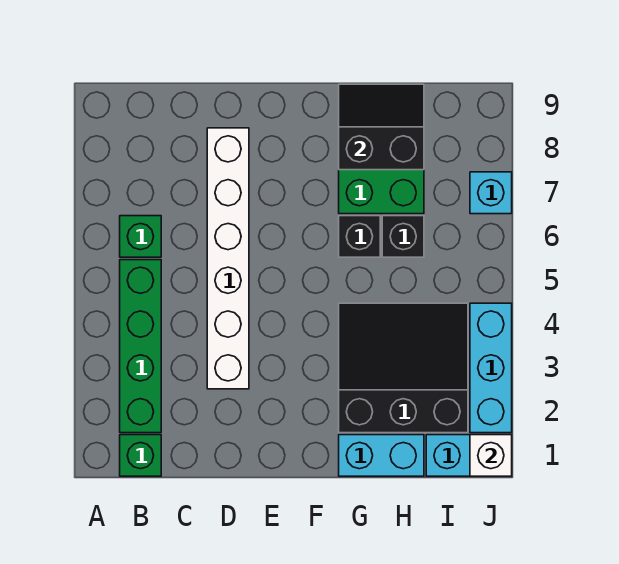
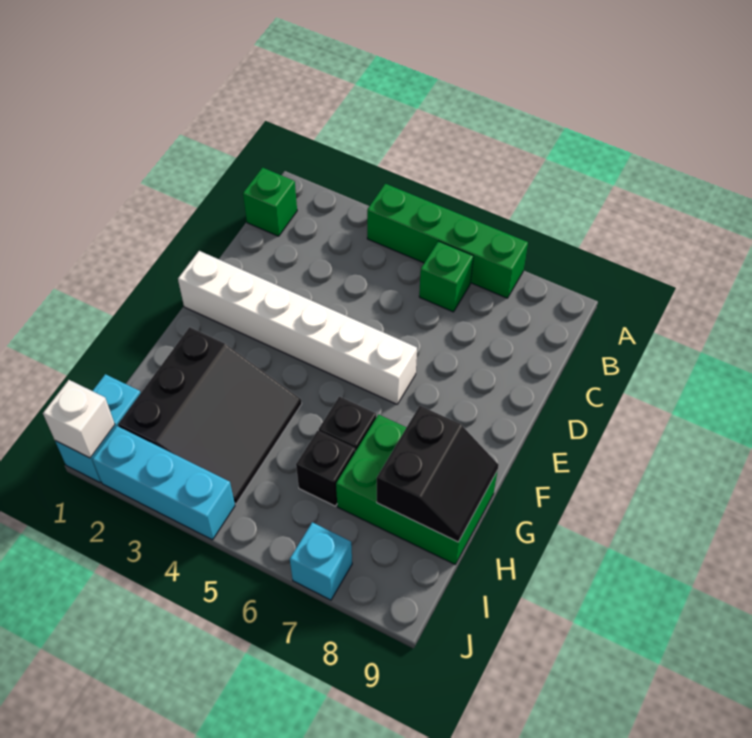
green 1x4 brick [120,260,161,433] -> green 1x4 brick moved to [367,184,528,298]
white 1x6 brick [207,128,249,389] -> white 1x6 brick moved to [178,251,417,404]
cyan 1x2 brick [339,435,424,476] -> none

